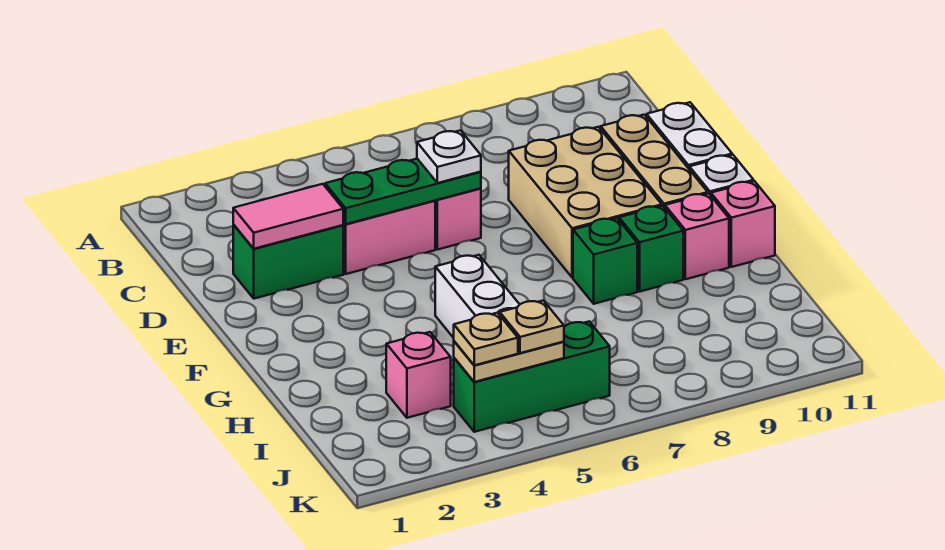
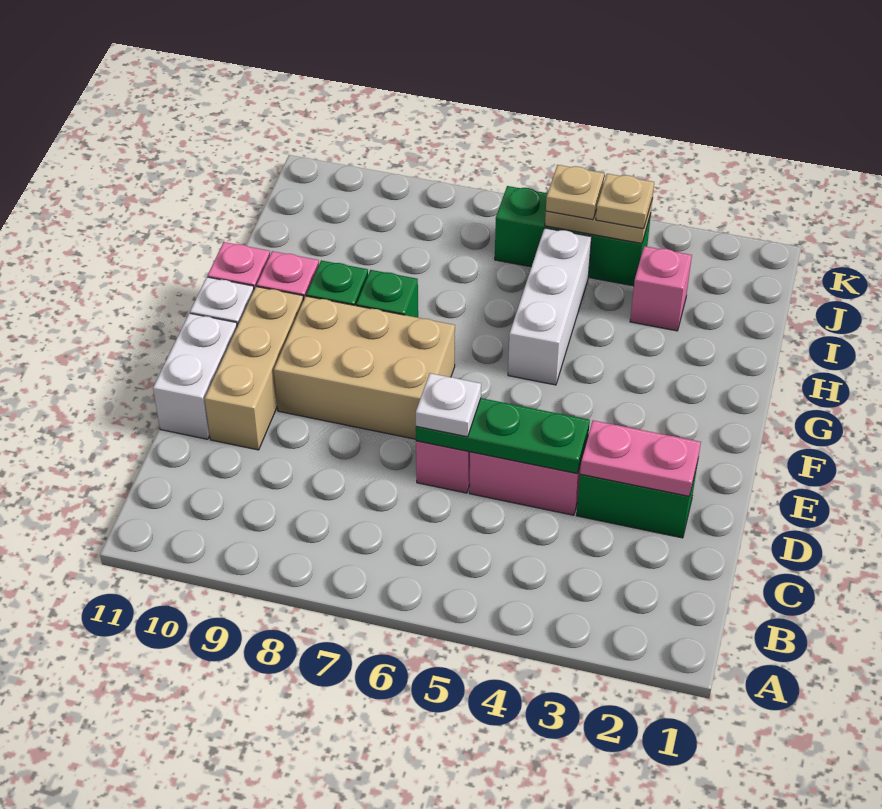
pink 1x2 tile [233,184,343,249] -> pink 1x2 plate [580,420,701,496]
tan 2x3 brick [509,127,662,278] -> tan 2x3 brick turned to [274,296,455,439]

